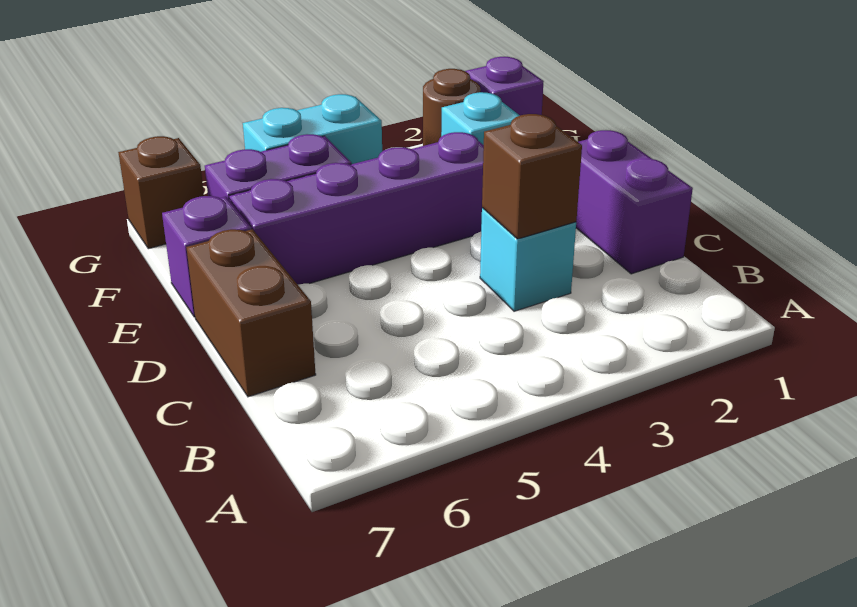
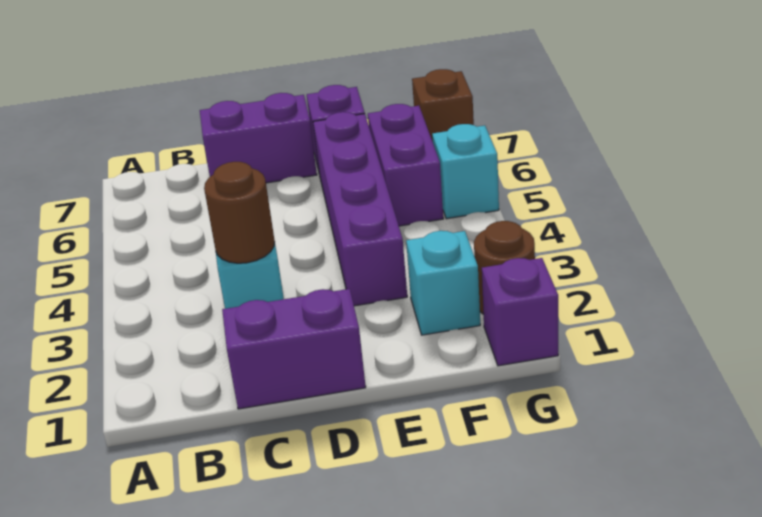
brown 1x1 brick [482,114,582,239] -> brown 1x1 round brick [204,162,275,263]
brown 1x2 brick [186,229,316,397] -> purple 1x2 brick [200,93,317,183]
cyan 1x2 brick [243,94,382,164] -> cyan 1x1 brick [432,124,499,219]

